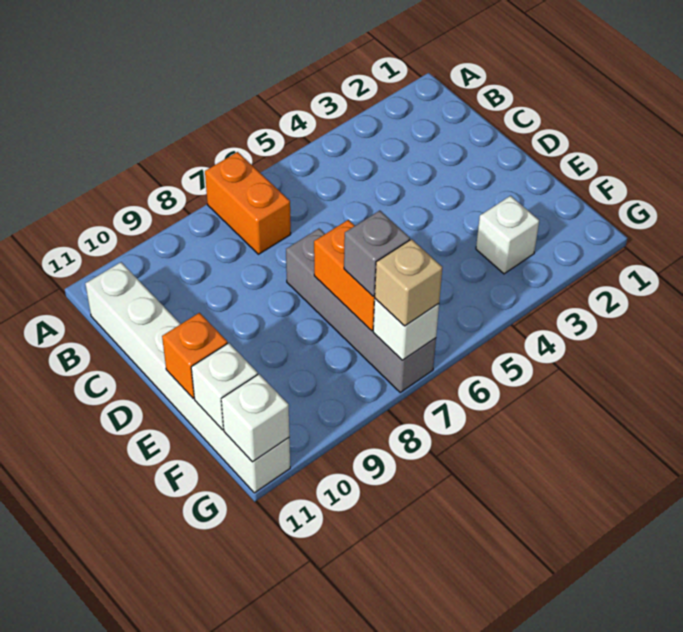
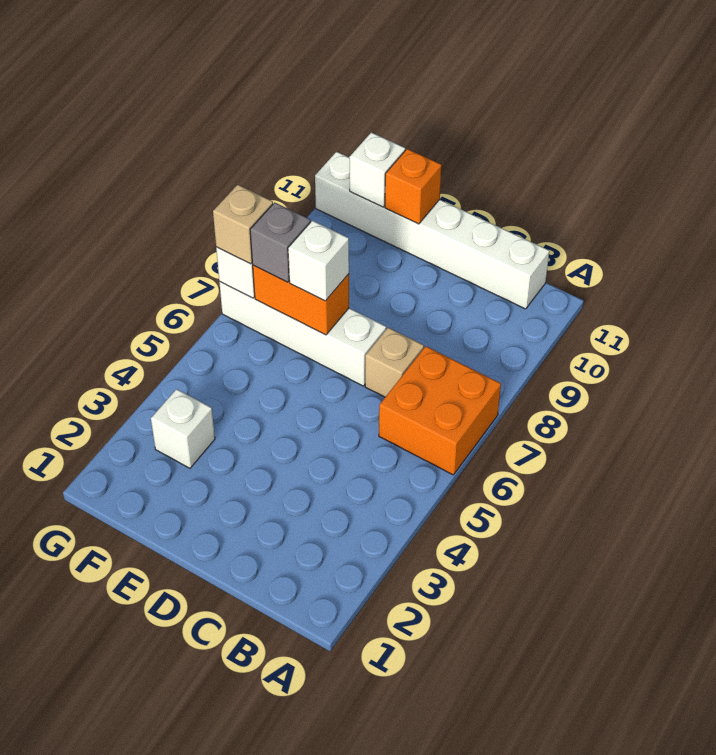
orange 1x2 brick [205,152,291,254] -> orange 2x2 brick [379,346,501,475]
none -> tan 1x1 brick [365,328,424,397]
grey 1x4 brick [286,229,436,392] -> white 1x4 brick [219,282,386,386]
white 1x1 brick [221,374,289,462] -> white 1x1 brick moved to [288,221,349,301]

